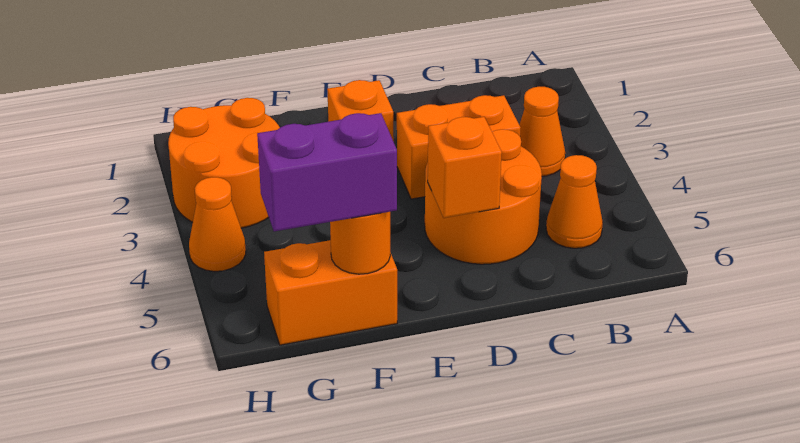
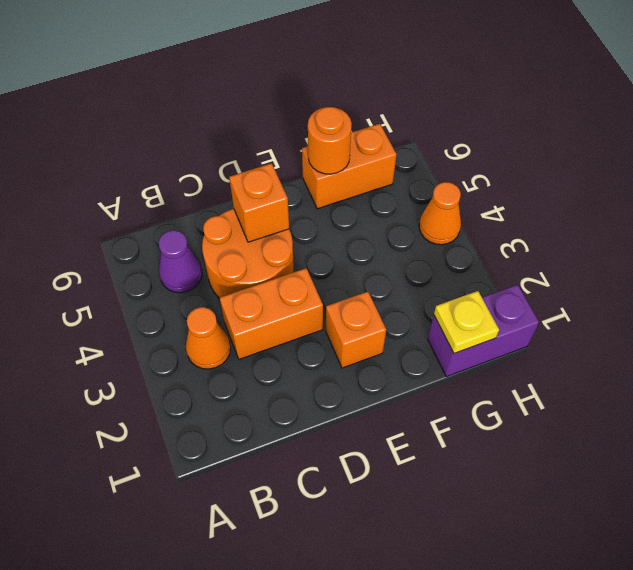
orange 1x1 cone [546,155,603,248] -> purple 1x1 cone [159,230,202,293]
purple 1x2 brick [257,113,397,231] -> purple 1x2 brick moved to [428,285,539,377]
none -> yellow 1x1 plate [434,291,499,353]
orange 2x2 round brick [168,98,280,228] -> none

